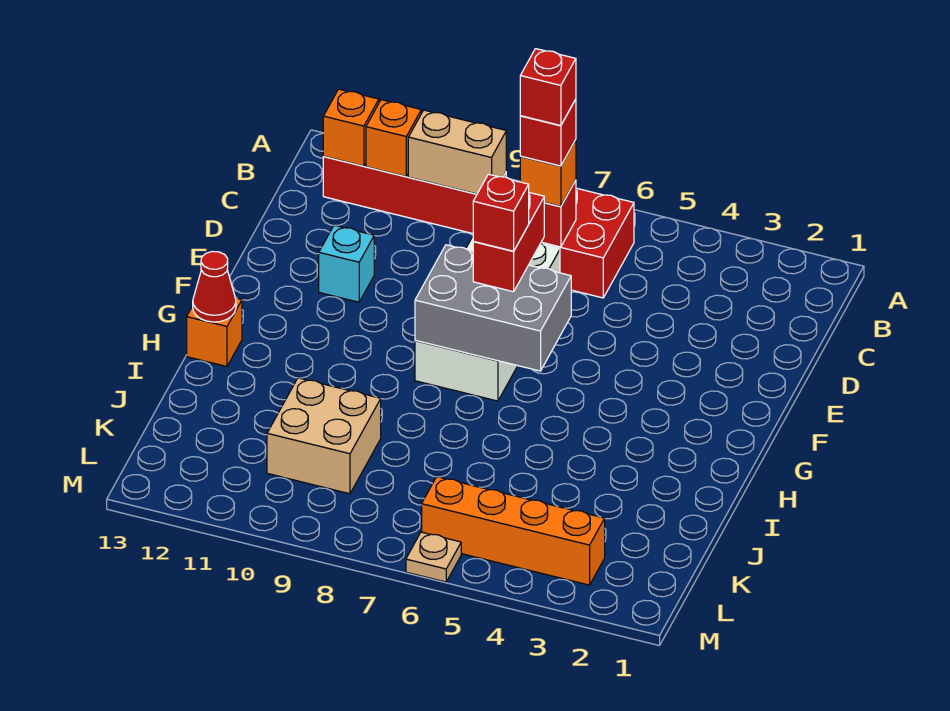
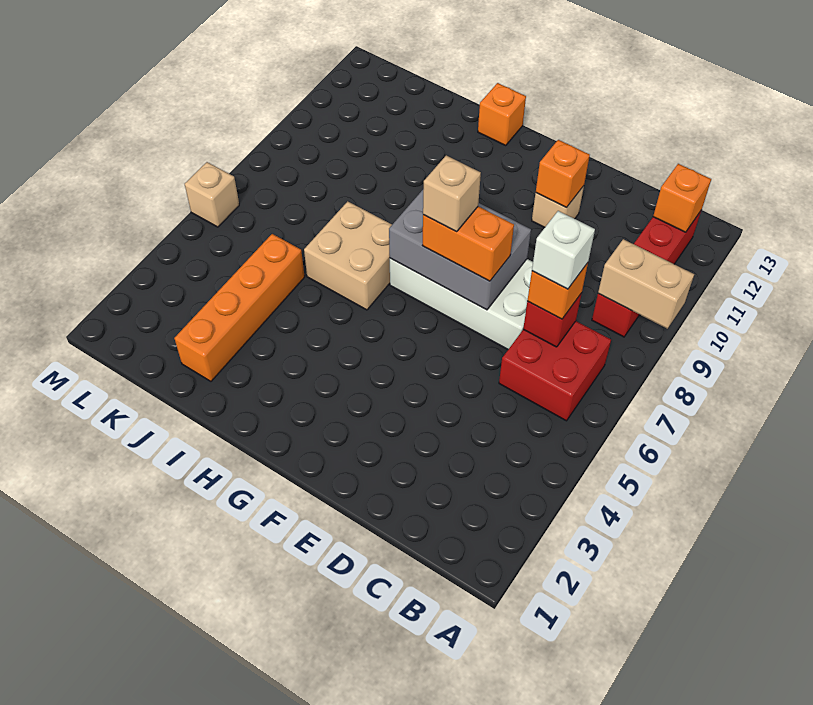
tan 1x2 brick [408,110,506,194] -> tan 1x2 brick turned to [598,239,694,329]
orange 1x1 brick [366,100,421,176] -> orange 1x1 brick moved to [536,140,590,208]
red 1x1 brick [520,99,576,166] -> white 1x1 brick [532,211,595,289]
red 1x1 brick [520,49,576,126] -> none
red 1x2 brick [473,193,544,292] -> orange 1x2 brick [422,206,514,281]
cyan 1x1 brick [319,225,374,302] -> tan 1x1 brick [532,186,584,227]
grey 2x3 brick [415,245,571,371] -> grey 2x3 brick turned to [389,189,531,310]
red 1x1 brick [473,174,529,251] -> tan 1x1 brick [423,155,481,232]
red 1x1 cone [193,251,236,322] -> none
tan 2x2 brick [267,378,381,494] -> tan 2x2 brick moved to [304,201,392,310]
orange 1x4 brick [422,477,605,585] -> orange 1x4 brick moved to [174,234,305,381]
tan 1x1 plate [406,532,461,582] -> tan 1x1 brick [185,162,239,227]

